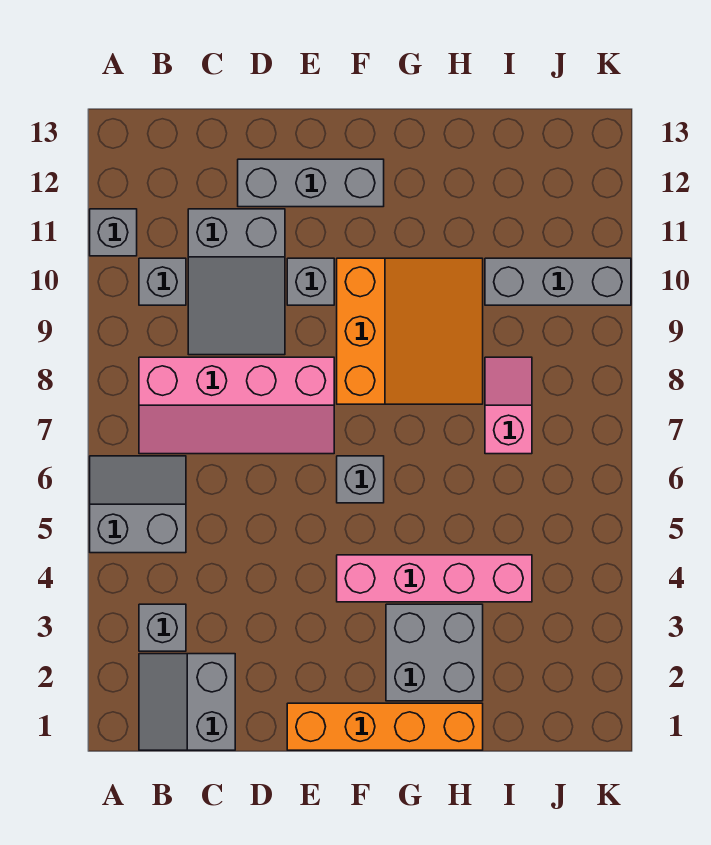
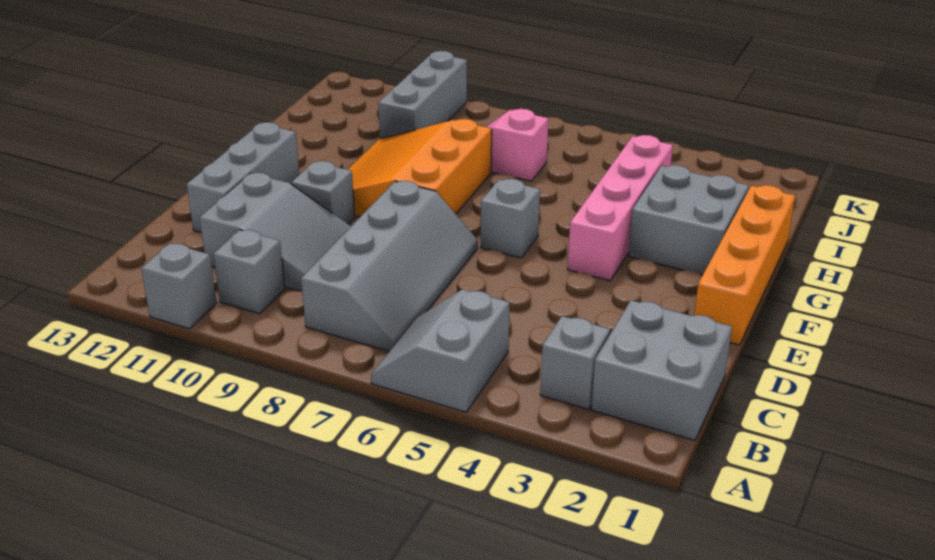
grey 2x2 slope [139,654,235,750] -> grey 2x2 brick [591,300,732,440]
pink 2x4 slope [139,357,334,454] -> grey 2x4 slope [301,181,478,352]
orange 3x3 slope [337,258,483,404] -> orange 3x3 slope turned to [348,119,492,217]

